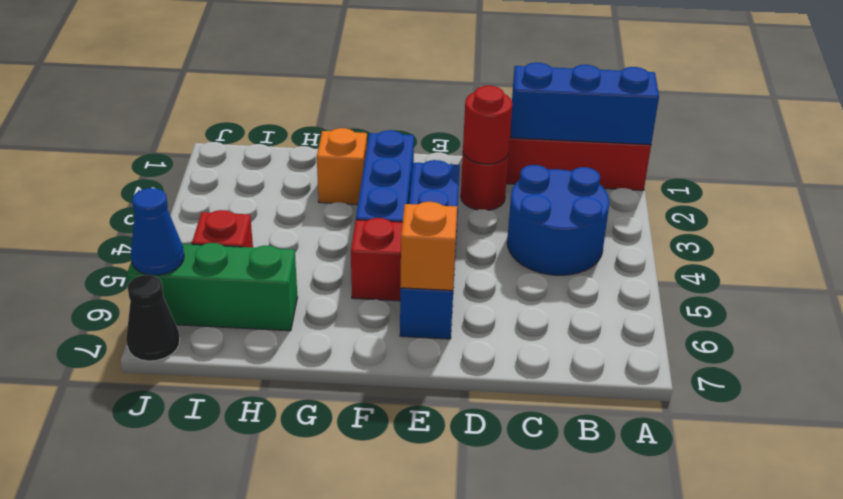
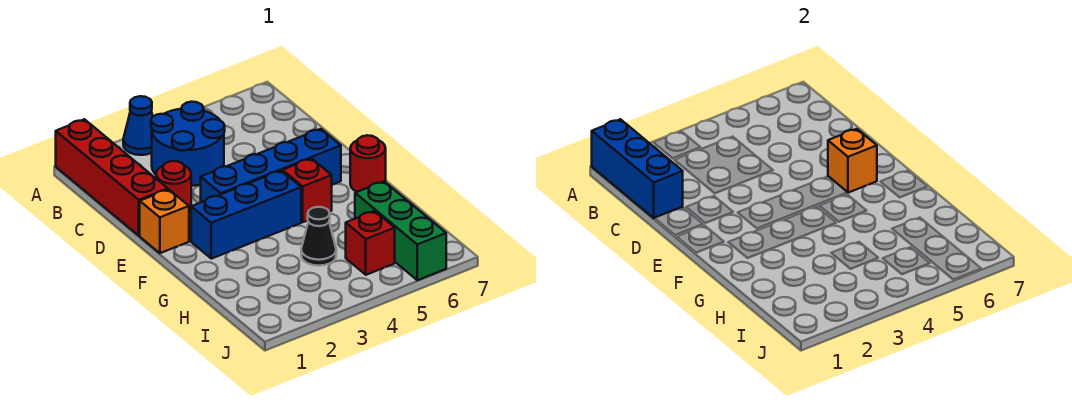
red 1x1 round brick [463,86,512,164] -> red 1x1 round brick moved to [350,135,386,192]
orange 1x1 brick [317,128,367,204] -> orange 1x1 brick moved to [140,189,189,253]
blue 1x1 cone [131,188,184,275] -> blue 1x1 cone moved to [123,96,153,155]
black 1x1 cone [126,275,180,361] -> black 1x1 cone moved to [301,207,336,266]

